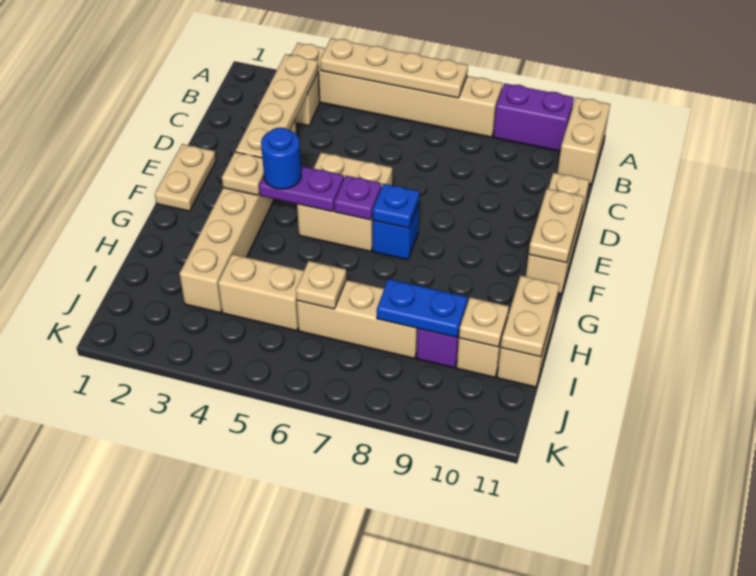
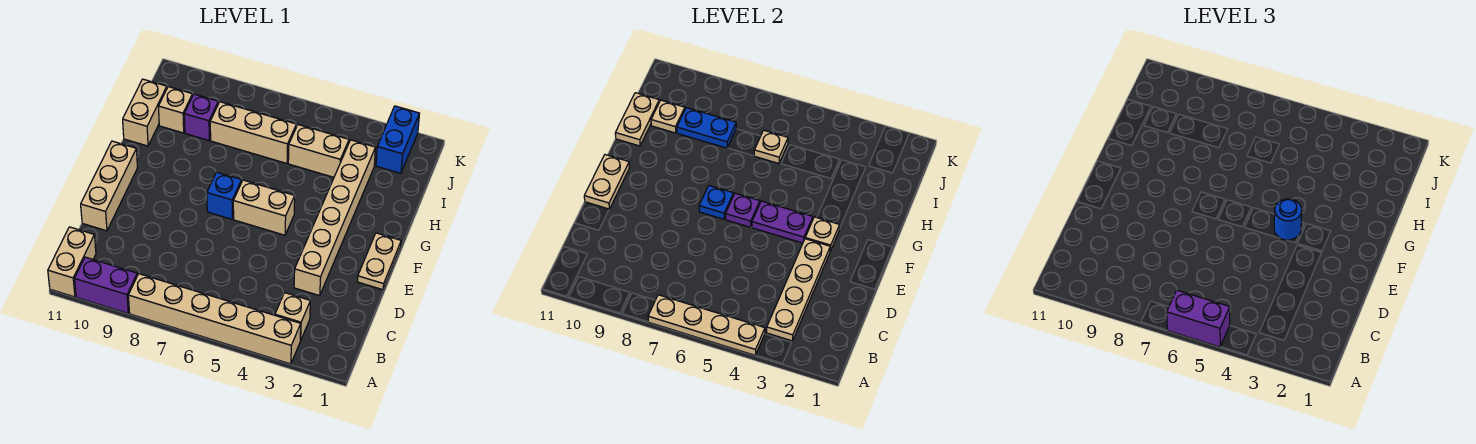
none -> purple 1x2 brick [1167,290,1230,347]
tan 2x2 brick [297,152,392,251] -> tan 1x2 brick [233,180,295,235]
none -> blue 1x2 brick [376,106,420,173]

